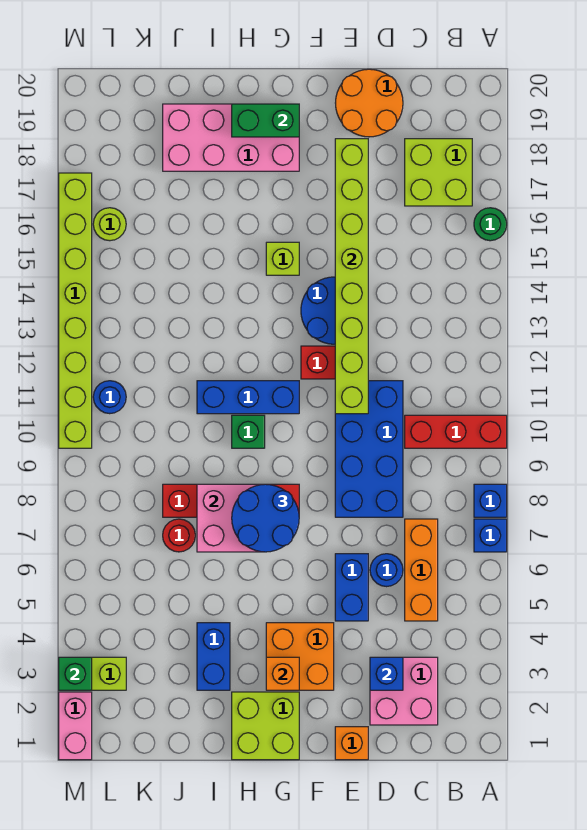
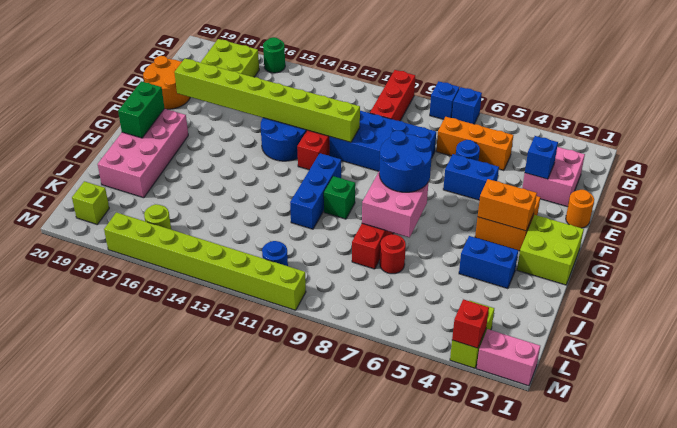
orange 1x1 brick [335,727,368,760] -> orange 1x1 round brick [566,190,594,228]
orange 1x1 brick [266,657,299,690] -> orange 1x2 brick [478,179,537,231]
lime 1x1 brick [266,242,299,275] -> lime 1x1 brick moved to [72,181,109,224]
green 1x1 brick [59,657,92,690] -> red 1x1 brick [452,299,489,348]

